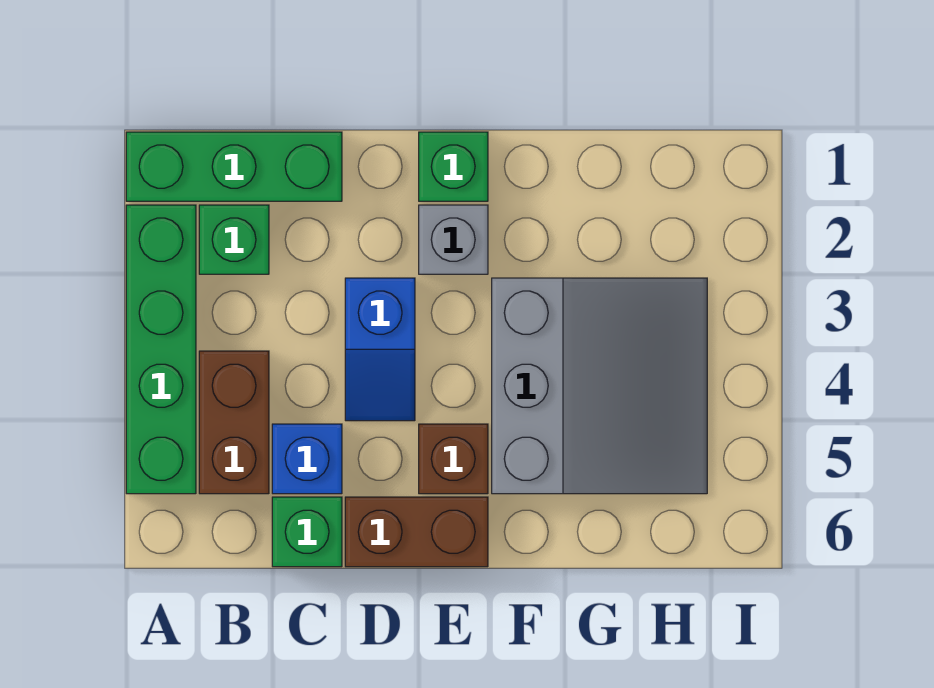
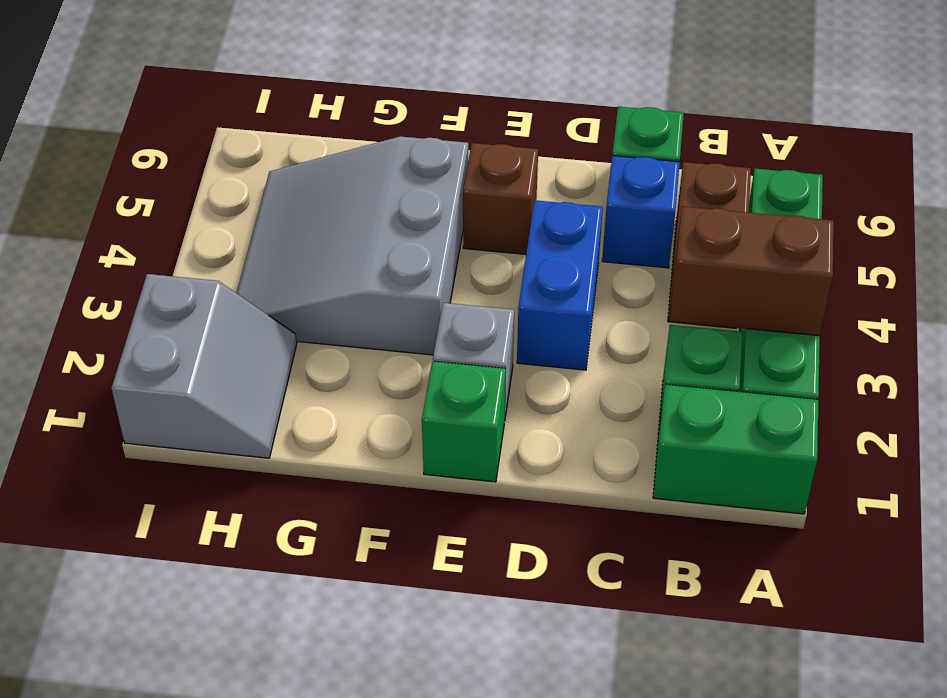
green 1x3 brick [126,132,342,201] -> green 1x2 brick [653,384,818,514]
blue 1x2 slope [345,278,415,421] -> blue 1x2 brick [517,200,603,370]
brown 1x2 brick [345,497,488,567] -> brown 1x2 brick moved to [670,206,834,336]
none -> grey 2x2 slope [111,274,297,458]

